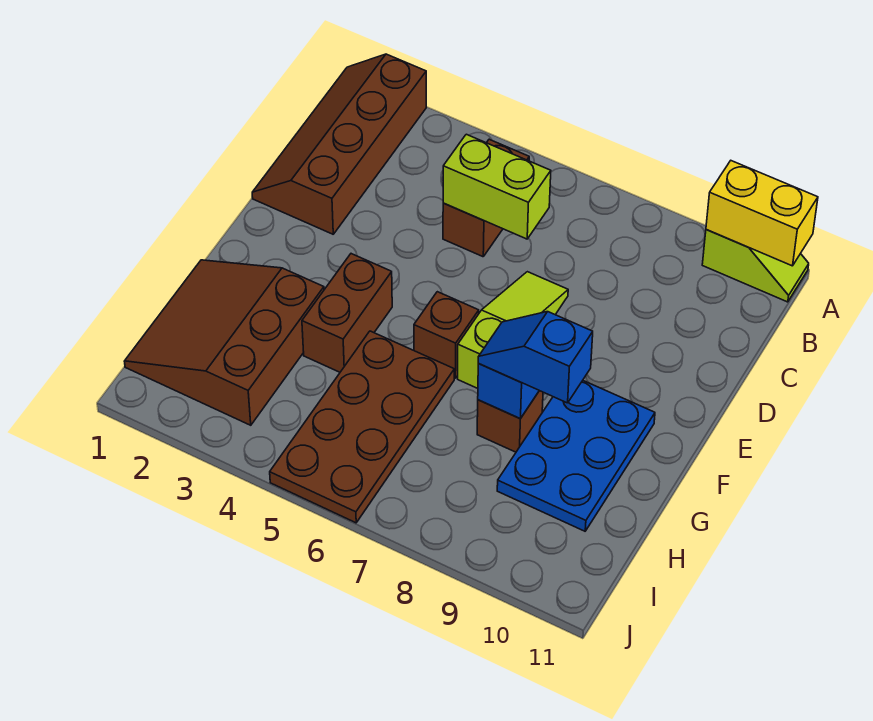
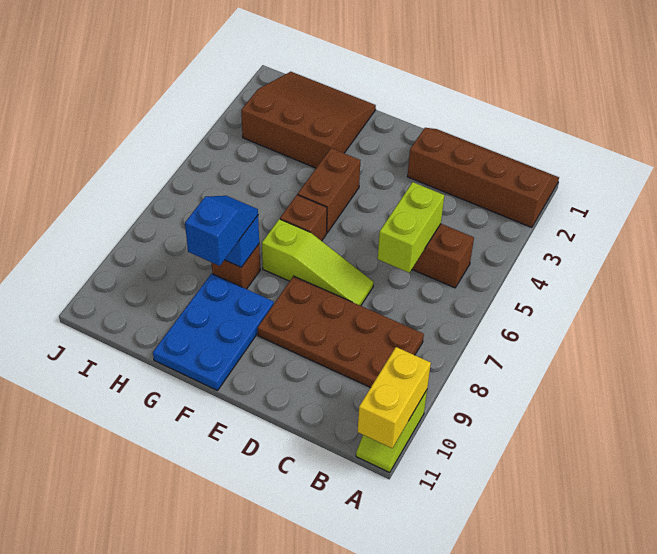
brown 1x2 brick [302,254,392,372] -> brown 1x2 brick turned to [298,148,360,233]
blue 2x3 plate [497,381,655,531] -> blue 2x3 plate turned to [153,274,274,391]
brown 2x4 plate [270,331,454,523] -> brown 2x4 plate moved to [258,276,424,388]

